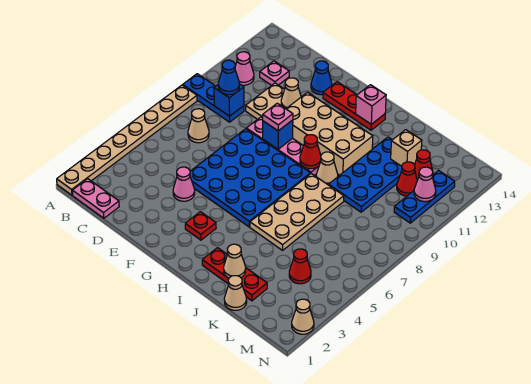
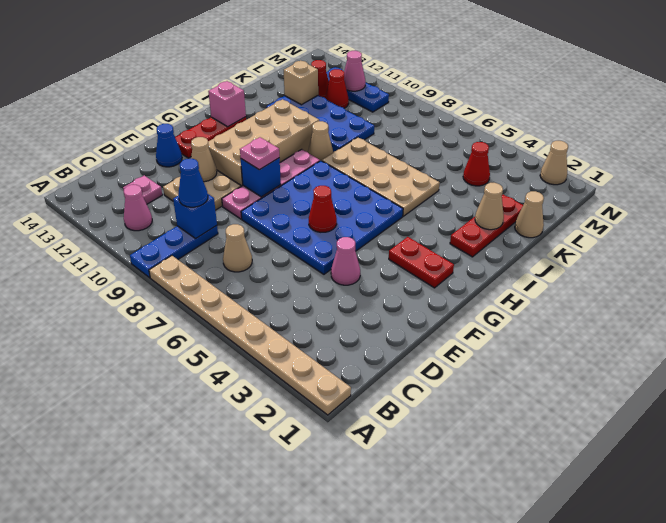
pink 1x2 plate [72,179,119,218] -> none
red 1x1 plate [185,212,216,240] -> red 1x2 plate [389,237,454,288]
red 1x1 cone [300,135,321,169] -> red 1x1 cone moved to [309,186,337,232]

